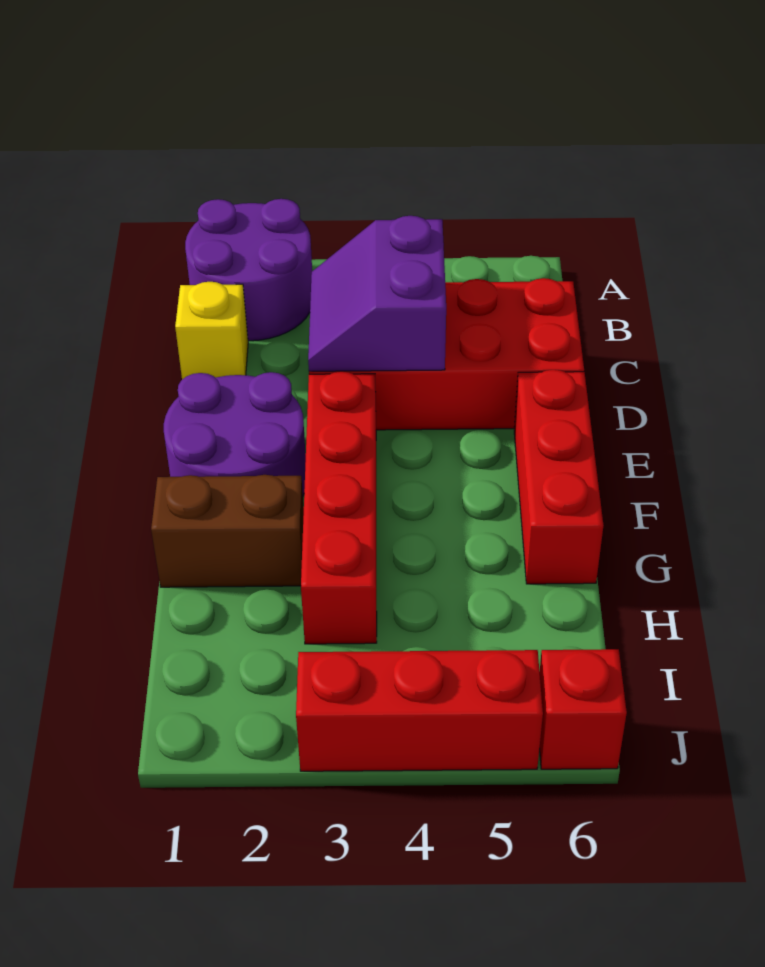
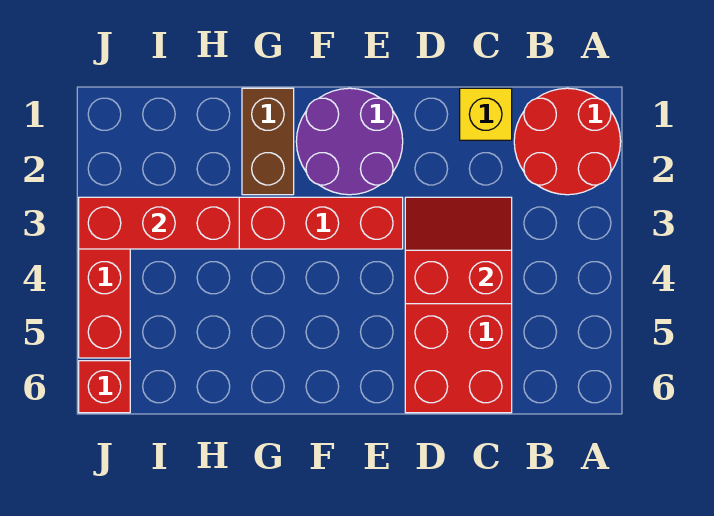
purple 2x2 round brick [185,199,312,341] -> red 2x2 round brick [514,88,621,195]
purple 2x2 slope [308,216,446,371] -> red 2x2 slope [405,197,512,304]
red 1x3 brick [514,370,603,584] -> red 1x3 brick moved to [79,197,239,249]

